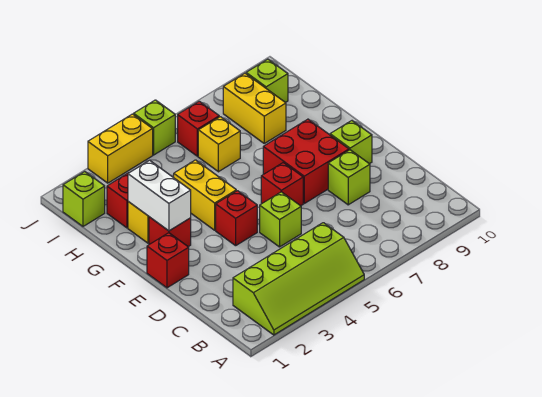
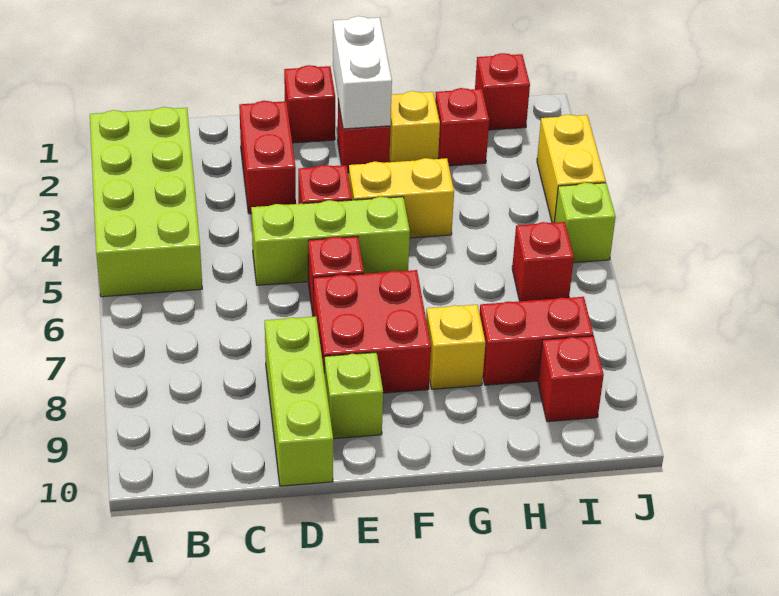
lime 2x4 slope [233,223,364,335] -> lime 2x4 brick [90,107,202,297]
none -> red 1x2 brick [239,101,296,214]
lime 1x1 brick [260,192,301,247] -> lime 1x3 brick [251,197,410,285]
lime 1x1 brick [328,150,370,205] -> lime 1x3 brick [265,316,333,486]
white 1x2 brick [128,160,191,231] -> white 1x2 brick turned to [333,16,392,129]
yellow 1x1 brick [198,117,240,172] -> yellow 1x1 brick moved to [426,305,485,389]
yellow 1x2 brick [223,73,286,143] -> red 1x2 brick [480,297,593,385]
lime 1x1 brick [63,172,105,226] -> red 1x1 brick [475,53,530,130]
lime 1x1 brick [246,59,288,103] -> red 1x1 brick [538,336,604,422]

